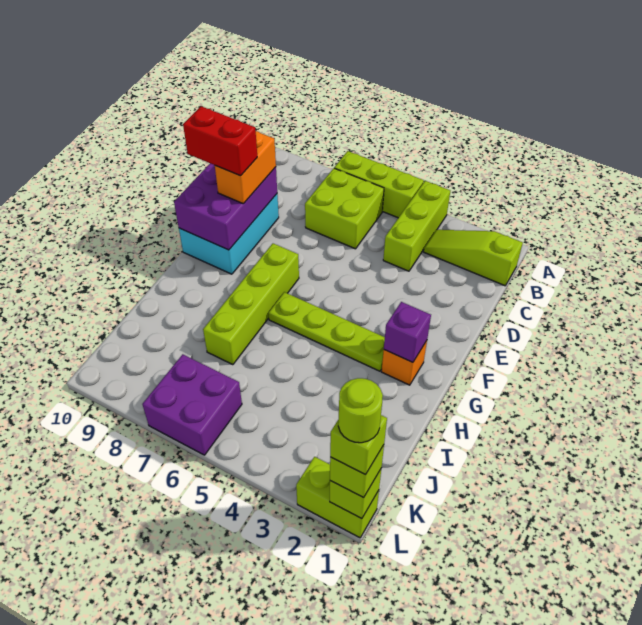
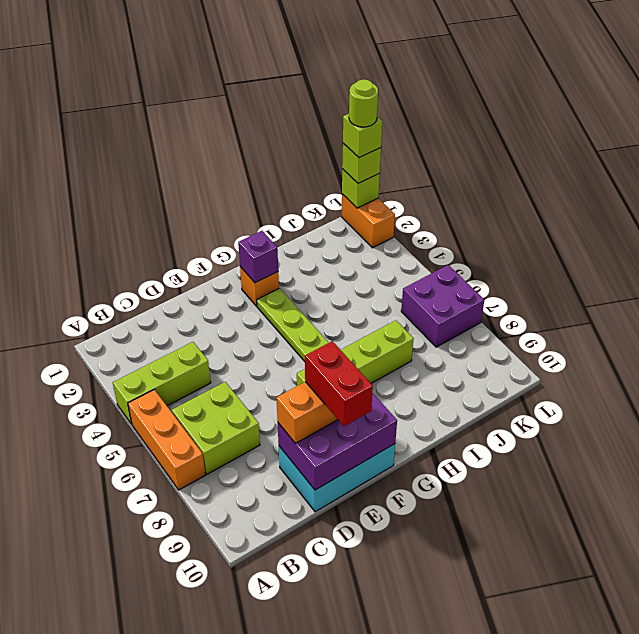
lime 1x3 brick [334,151,424,218] -> orange 1x3 brick [128,390,205,490]
lime 1x3 slope [424,230,523,286] -> none
lime 1x2 brick [296,457,379,538] -> orange 1x2 brick [341,194,395,248]

